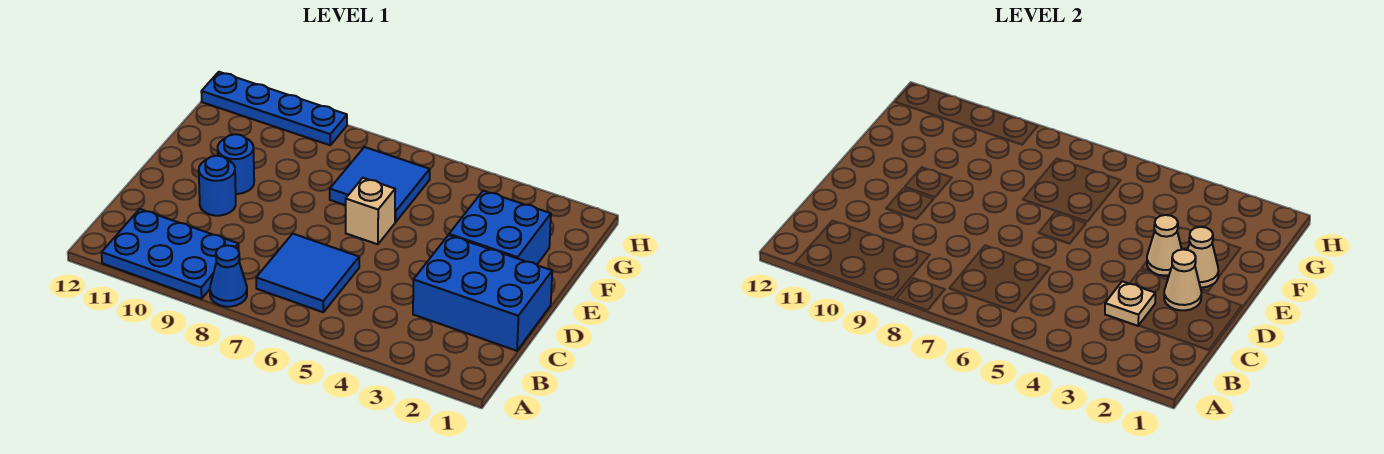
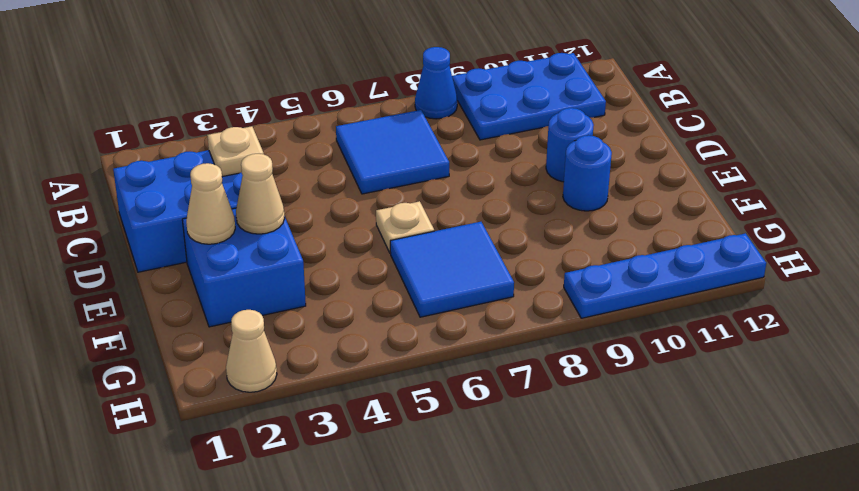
tan 1x1 cone [1164,249,1201,310] -> tan 1x1 cone moved to [226,310,277,392]
tan 1x1 brick [346,178,395,244] -> tan 1x1 plate [376,201,434,253]

